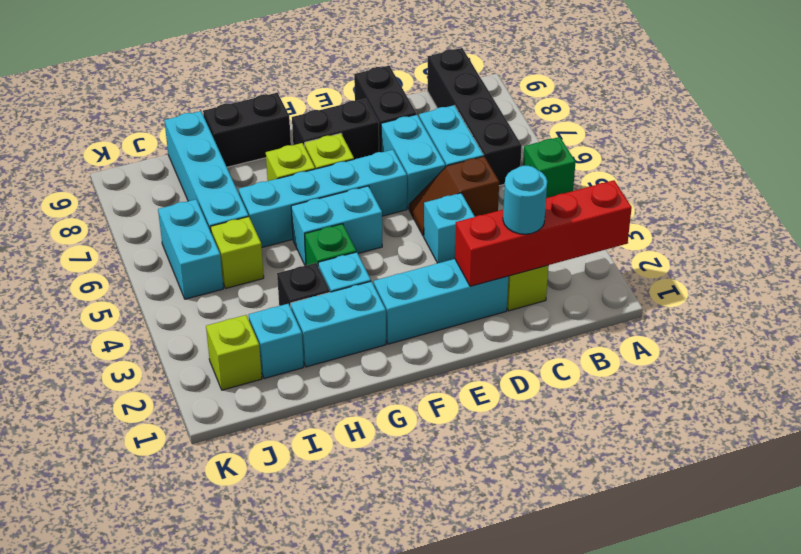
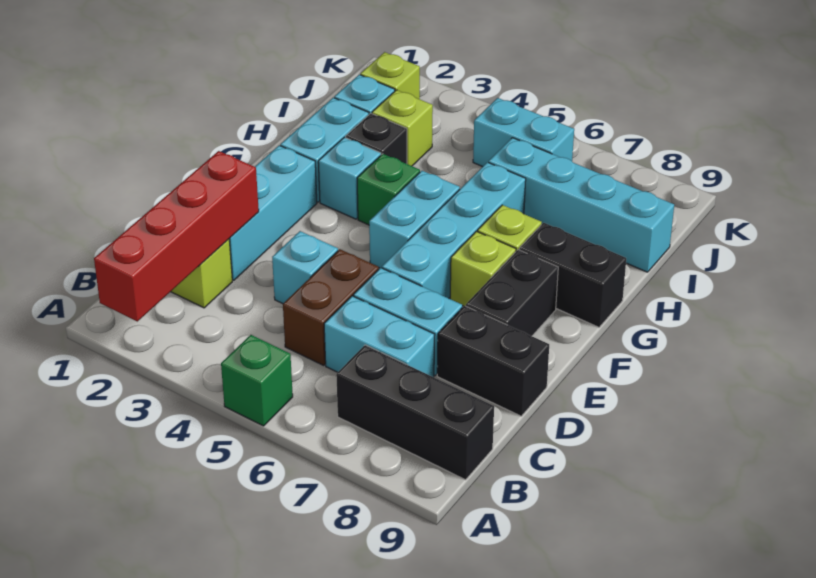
black 1x4 brick [427,48,522,186] -> black 1x3 brick [336,345,494,480]
cyan 1x1 round brick [503,166,547,234] -> none
brown 1x2 slope [409,156,499,236] -> brown 1x2 brick [283,249,379,365]
black 1x2 brick [203,93,291,167] -> black 1x2 brick turned to [519,223,626,327]
lime 1x1 brick [211,217,264,288] -> lime 1x1 brick moved to [372,90,433,166]

